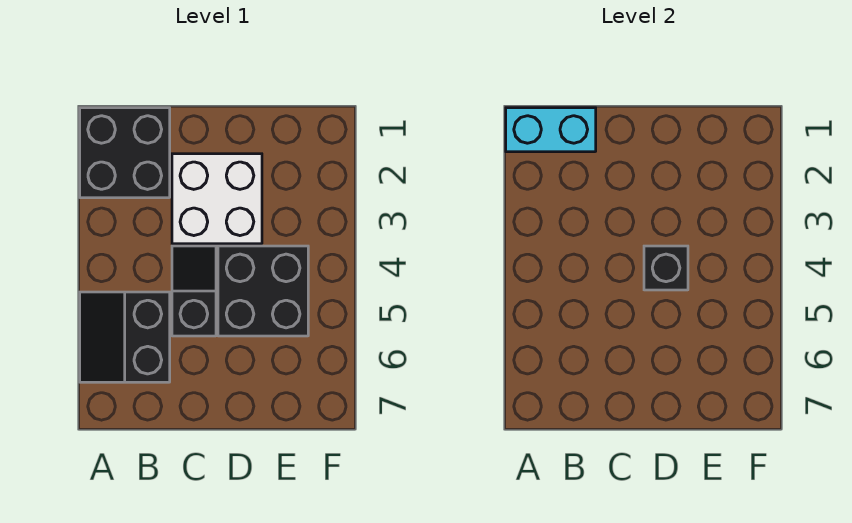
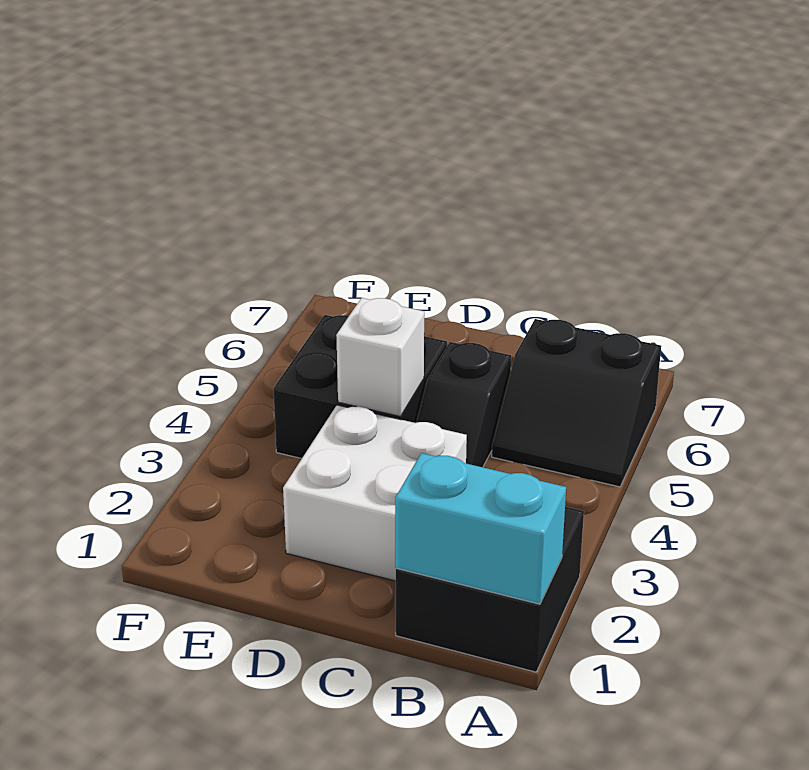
black 2x2 slope [80,292,170,382] -> black 2x2 slope turned to [492,319,661,487]
black 1x1 brick [644,246,688,290] -> white 1x1 brick [336,298,424,417]

